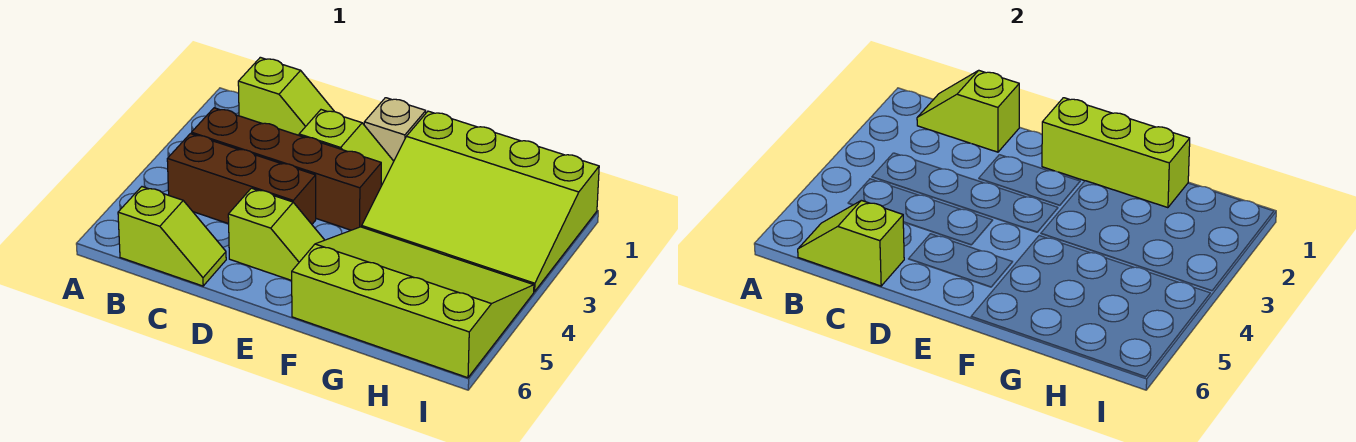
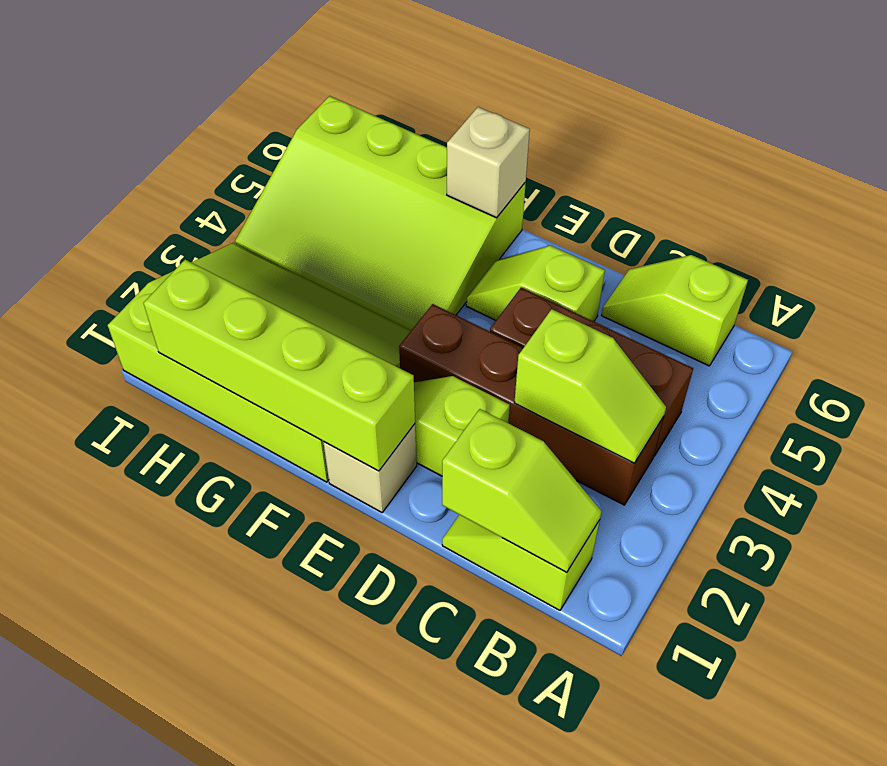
lime 1x2 slope [798,200,904,286] -> lime 1x2 slope moved to [514,309,666,463]
lime 1x3 brick [1042,98,1190,208] -> lime 1x4 brick [143,260,415,471]
none -> tan 1x1 brick [447,107,530,218]

